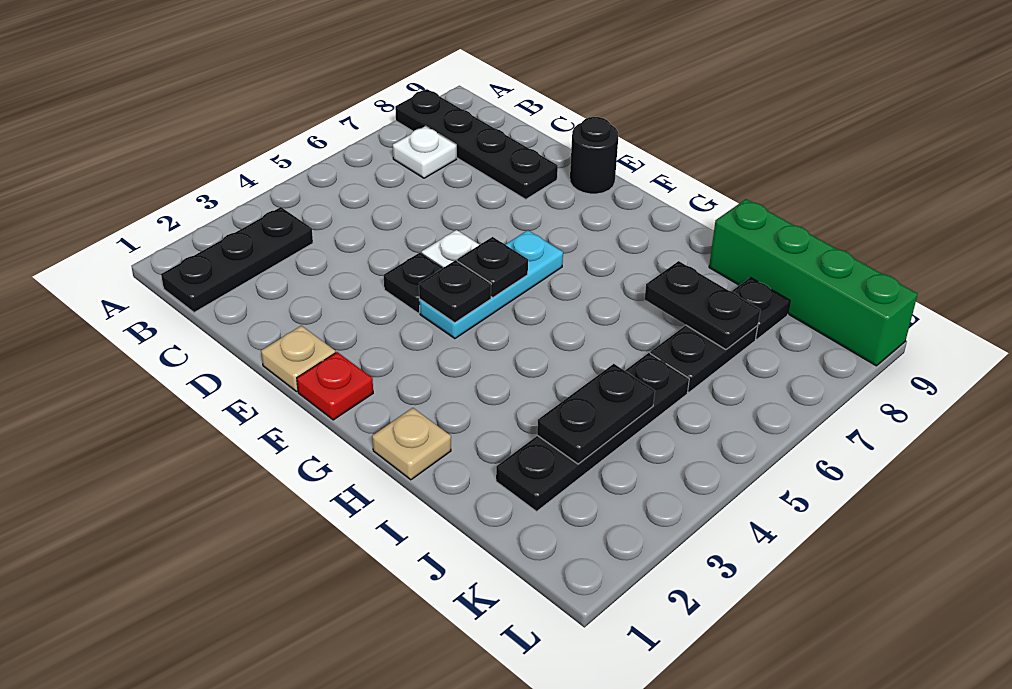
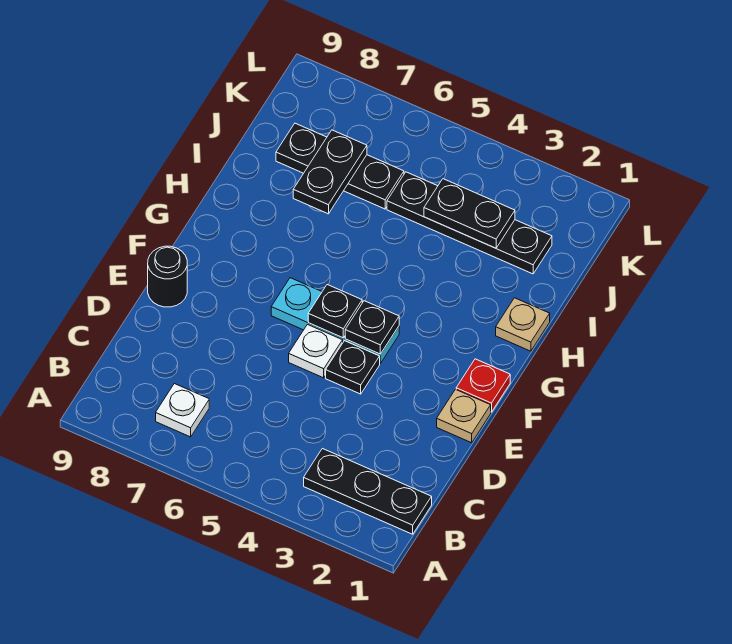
black 1x4 plate [395,89,558,199] -> none
green 1x4 brick [709,199,918,366] -> none

